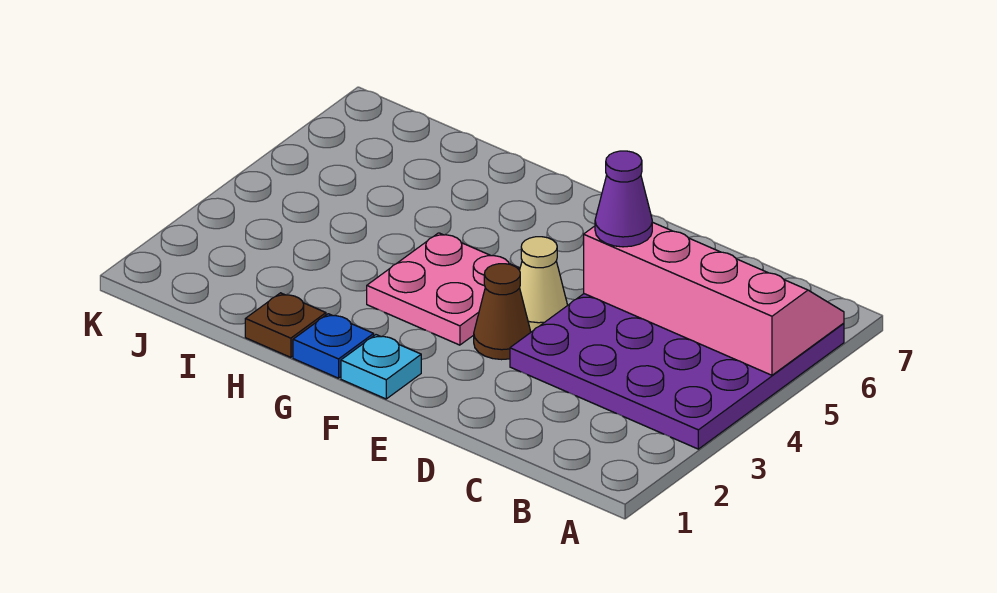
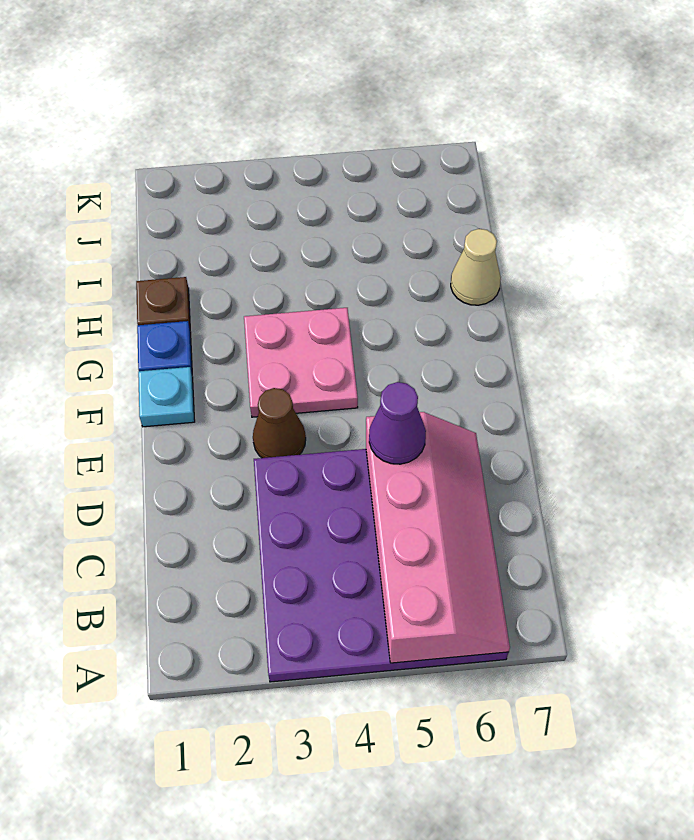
tan 1x1 cone [520,237,568,332] -> tan 1x1 cone moved to [451,229,501,305]

